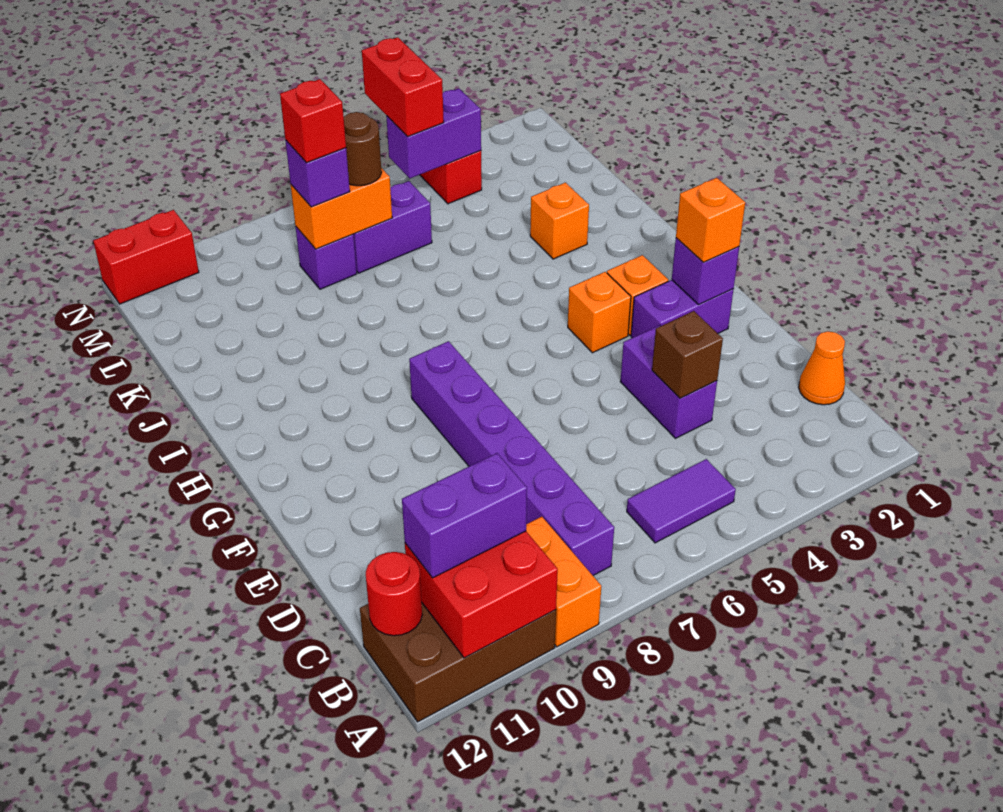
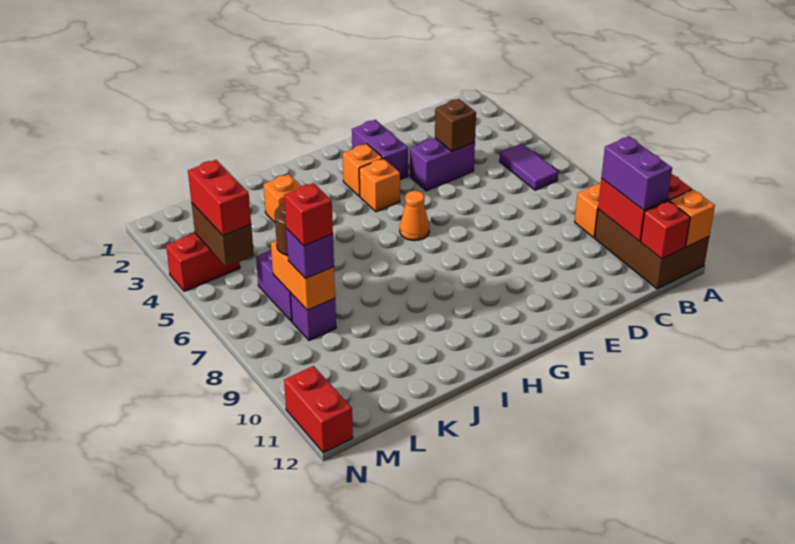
purple 1x6 brick [409,341,614,575] -> none
red 1x1 round brick [366,552,422,636] -> red 1x1 brick [641,201,690,259]
orange 1x1 cone [799,331,845,405] -> orange 1x1 cone moved to [400,191,429,241]
purple 1x1 brick [672,238,739,305] -> none
orange 1x1 brick [676,178,745,262] -> orange 1x1 brick moved to [670,190,715,247]
purple 1x2 brick [386,88,481,178] -> brown 1x2 brick [192,203,254,267]
red 1x2 brick [362,37,444,137] -> red 1x2 brick turned to [188,160,251,236]

